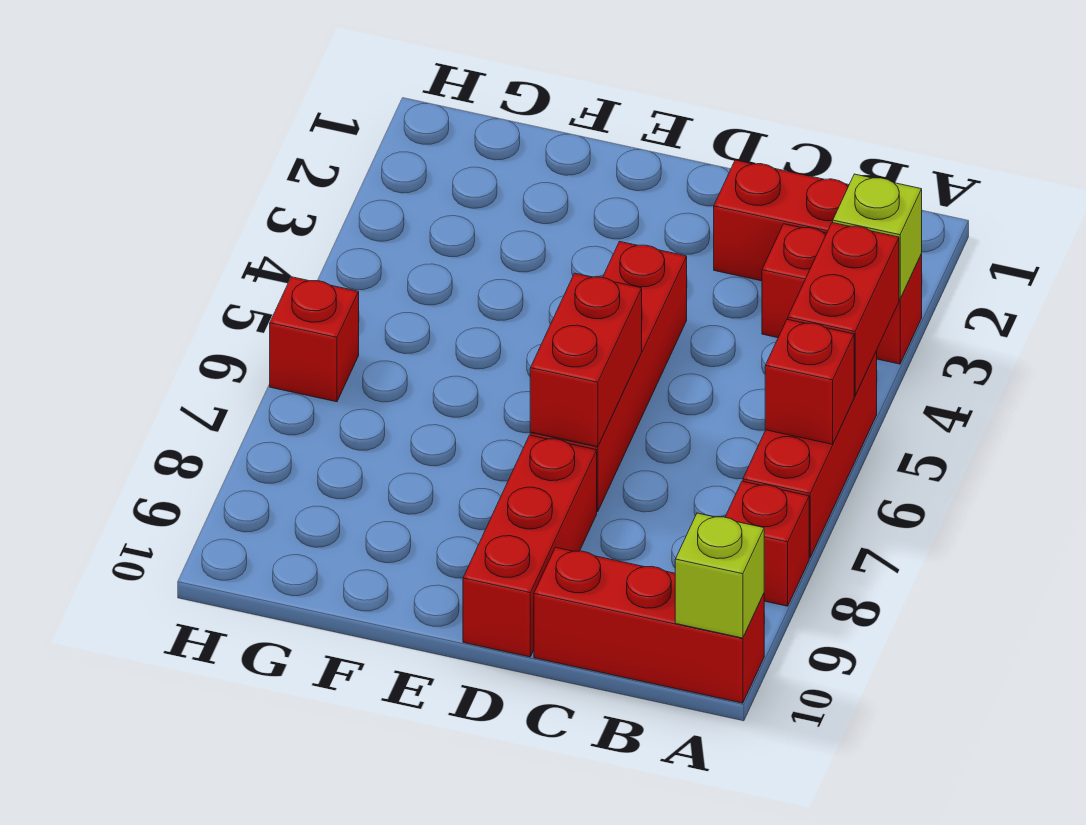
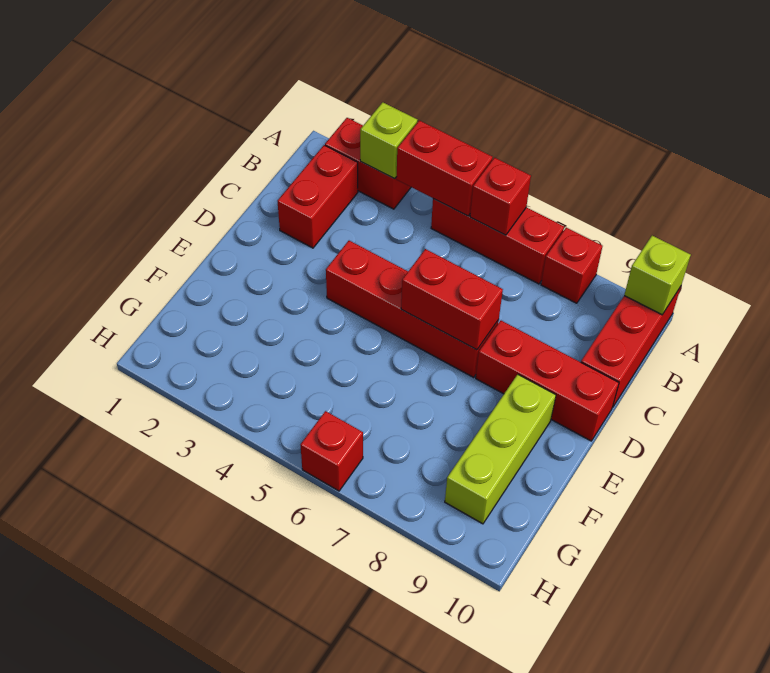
red 1x2 brick [762,224,922,364] -> red 1x2 brick turned to [325,118,411,209]
none -> lime 1x3 brick [445,374,556,524]

